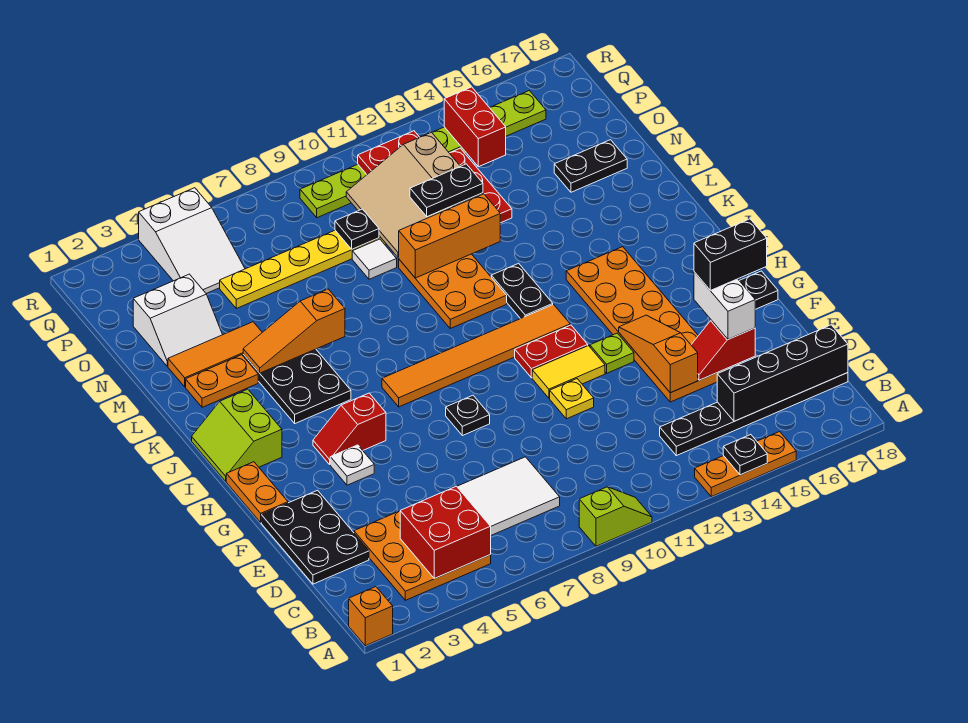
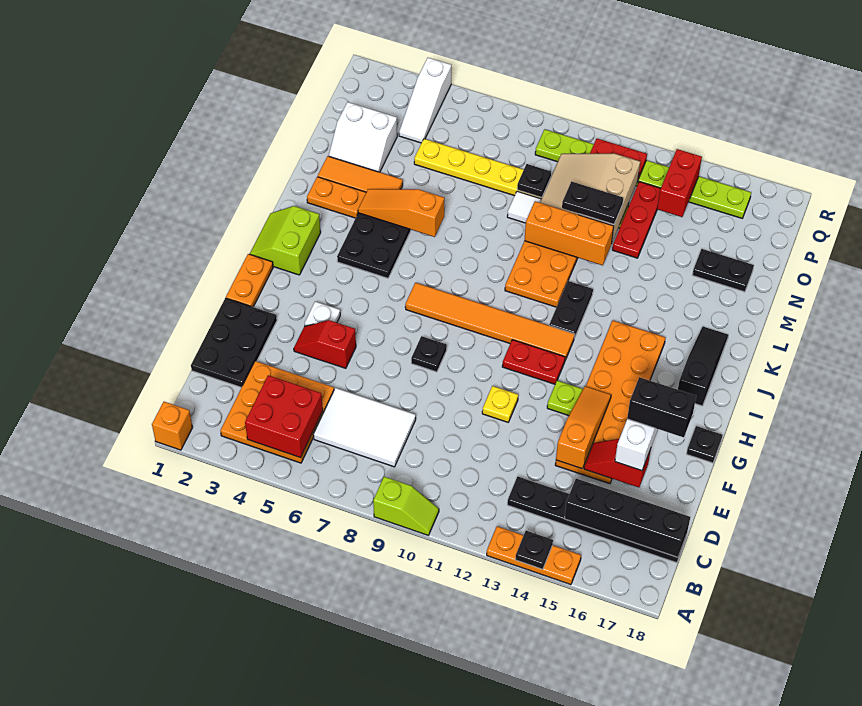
yellow 1x2 tile [532,346,605,398] -> none
red 1x2 slope [313,393,386,464] -> red 1x2 slope moved to [294,320,356,368]
none -> black 1x3 slope [678,327,728,406]
white 2x3 slope [139,188,245,293] -> white 1x3 slope [399,58,451,143]

